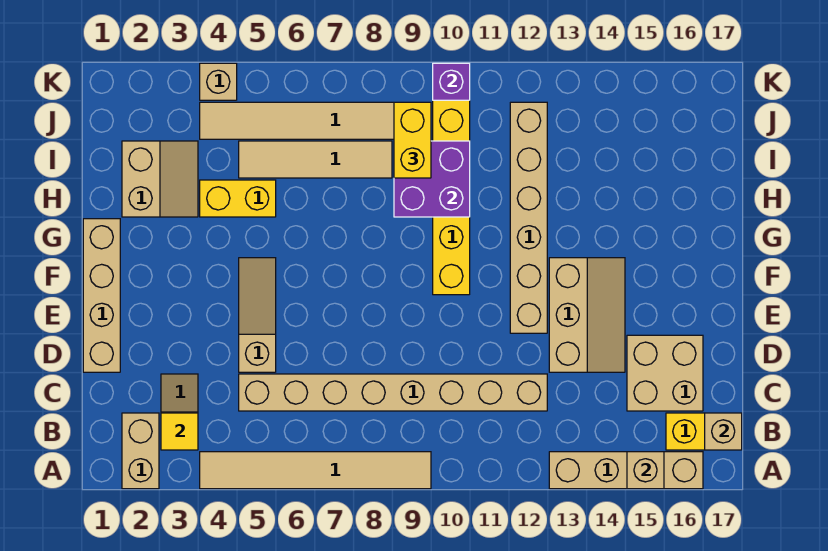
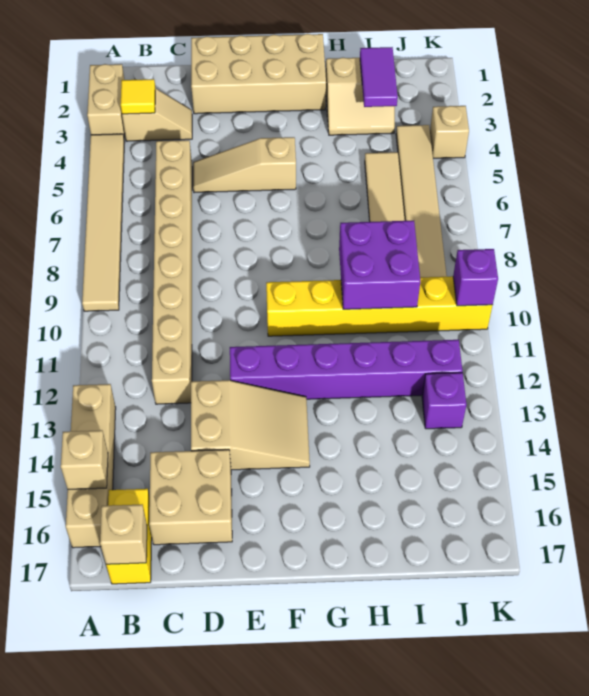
tan 1x2 brick [122,413,159,489] -> tan 1x2 brick turned to [87,64,125,141]
tan 1x4 brick [83,219,120,372] -> tan 2x4 brick [191,34,326,114]
tan 1x3 slope [239,258,276,372] -> tan 1x3 slope turned to [193,137,296,193]
tan 2x3 slope [549,258,625,372] -> tan 2x3 slope turned to [191,380,310,470]
tan 1x6 brick [510,102,547,333] -> purple 1x6 brick [230,340,462,399]
yellow 1x2 brick [200,180,276,217] -> none
none -> purple 1x2 tile [360,47,398,107]
yellow 1x2 brick [394,102,431,178] -> none
none -> purple 1x1 brick [422,373,466,429]

